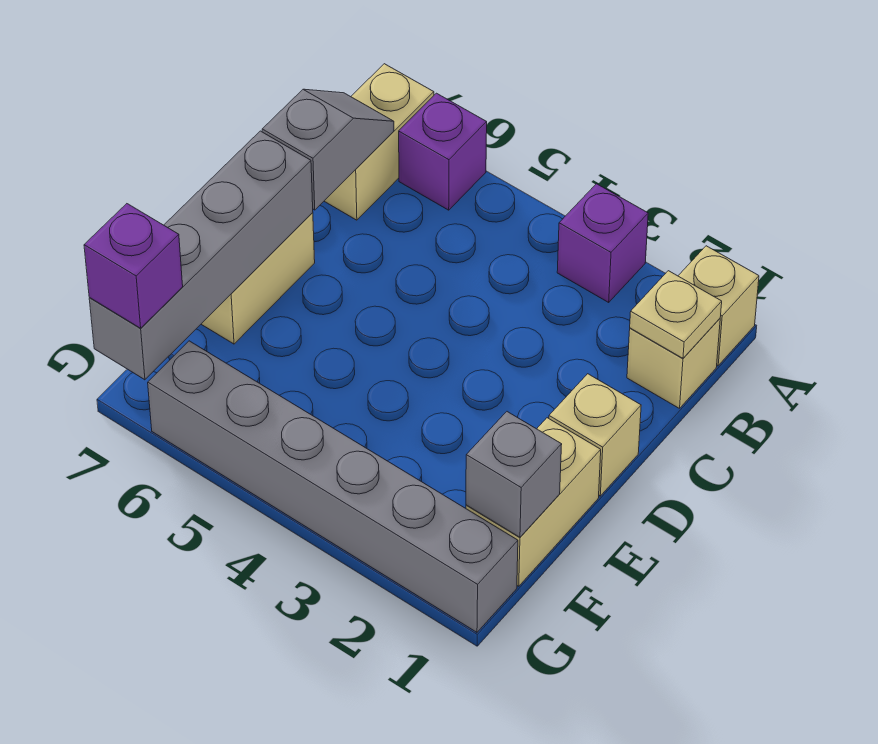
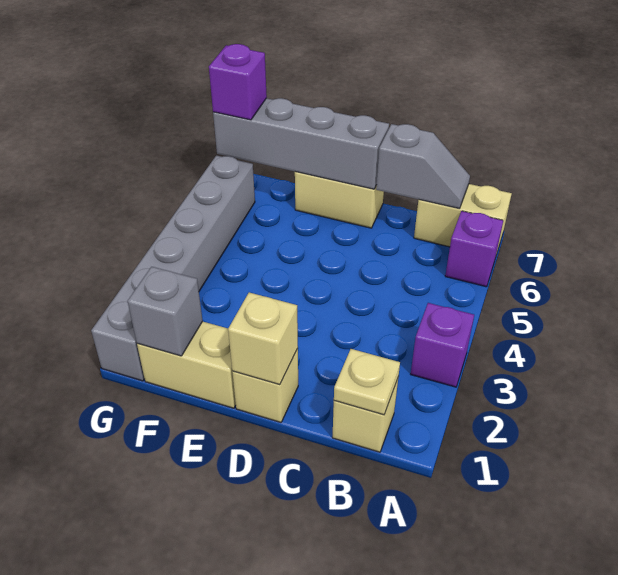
tan 1x1 brick [678,246,759,366] -> tan 1x1 brick moved to [228,292,298,385]

